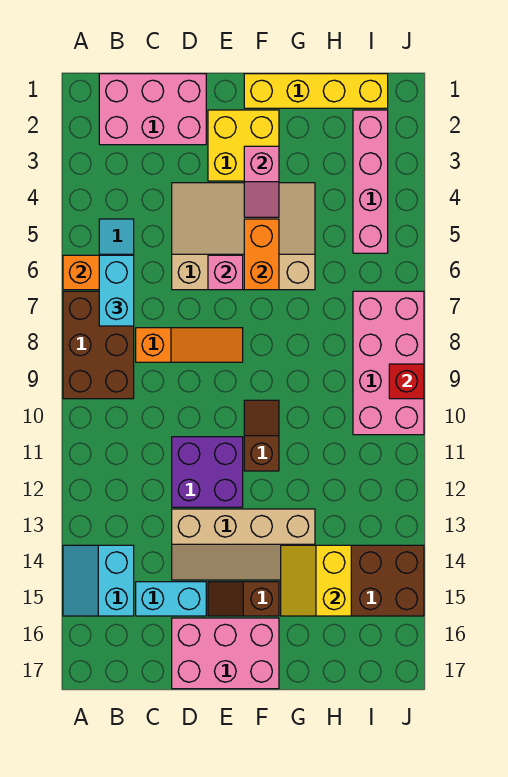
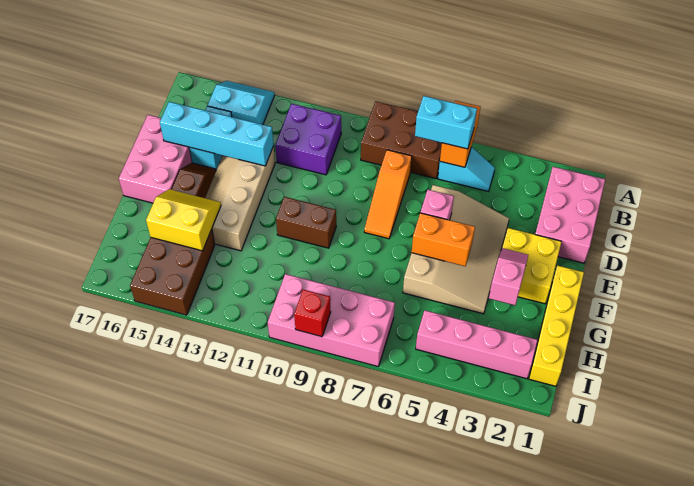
purple 2x2 brick [172,437,243,507] -> purple 2x2 brick moved to [275,104,341,175]
none -> cyan 1x4 brick [160,102,274,166]
pink 1x2 slope [244,146,279,217] -> pink 1x2 slope turned to [489,248,528,305]
brown 1x2 slope [244,400,279,471] -> brown 1x2 brick [276,197,336,248]

